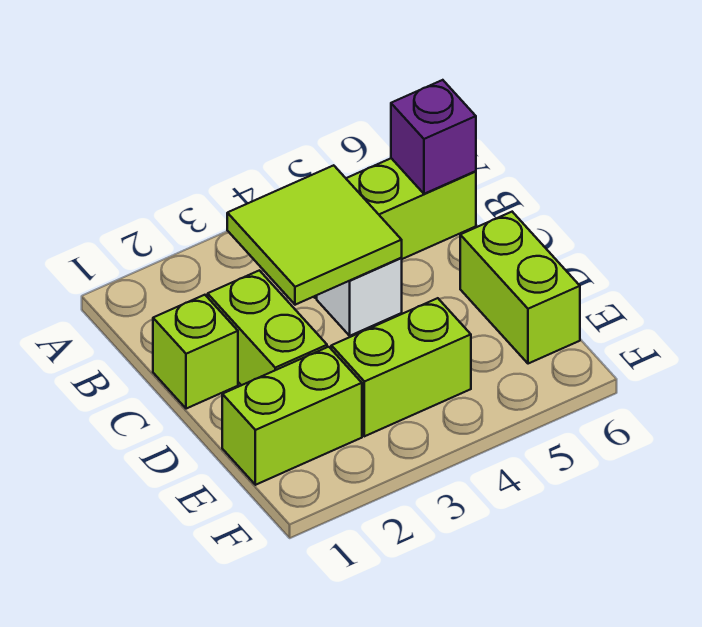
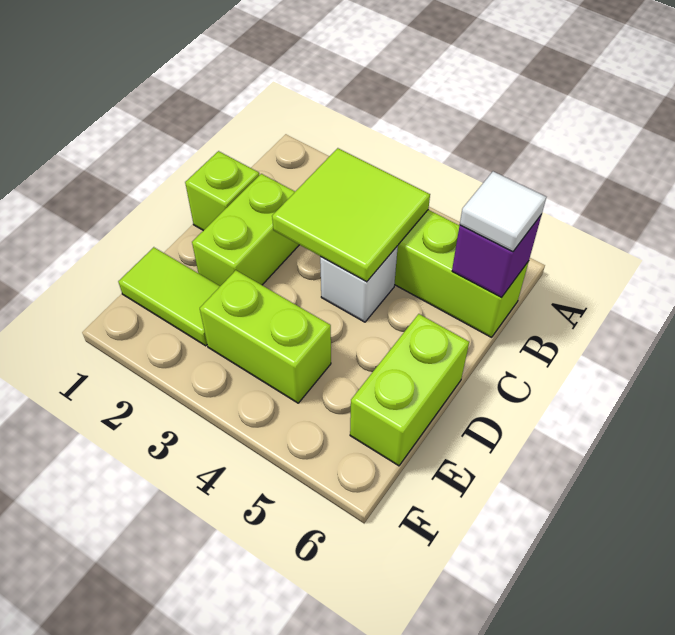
none -> white 1x1 tile [460,171,546,252]
lime 1x2 brick [222,347,362,485] -> lime 1x2 tile [118,247,220,346]

